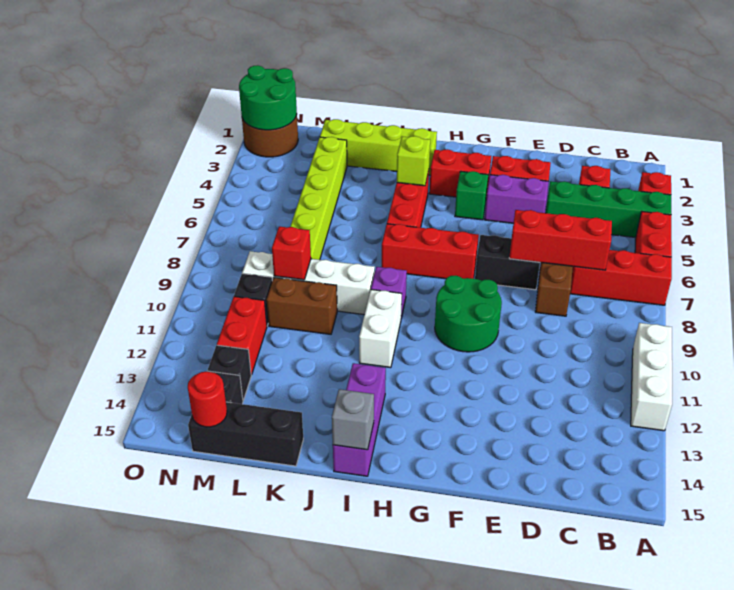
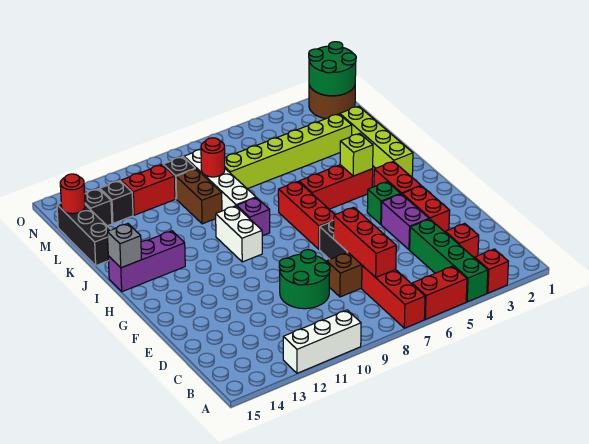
green 2x2 round brick [435,276,502,352] -> green 2x2 round brick moved to [279,250,330,309]
white 1x2 brick [359,290,402,368] -> white 1x2 brick turned to [216,206,262,262]
red 1x1 brick [272,227,311,280] -> red 1x1 round brick [201,138,225,177]

